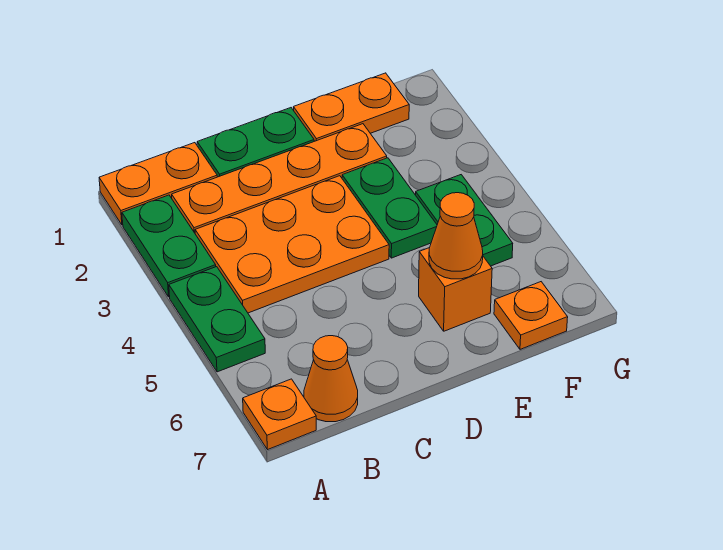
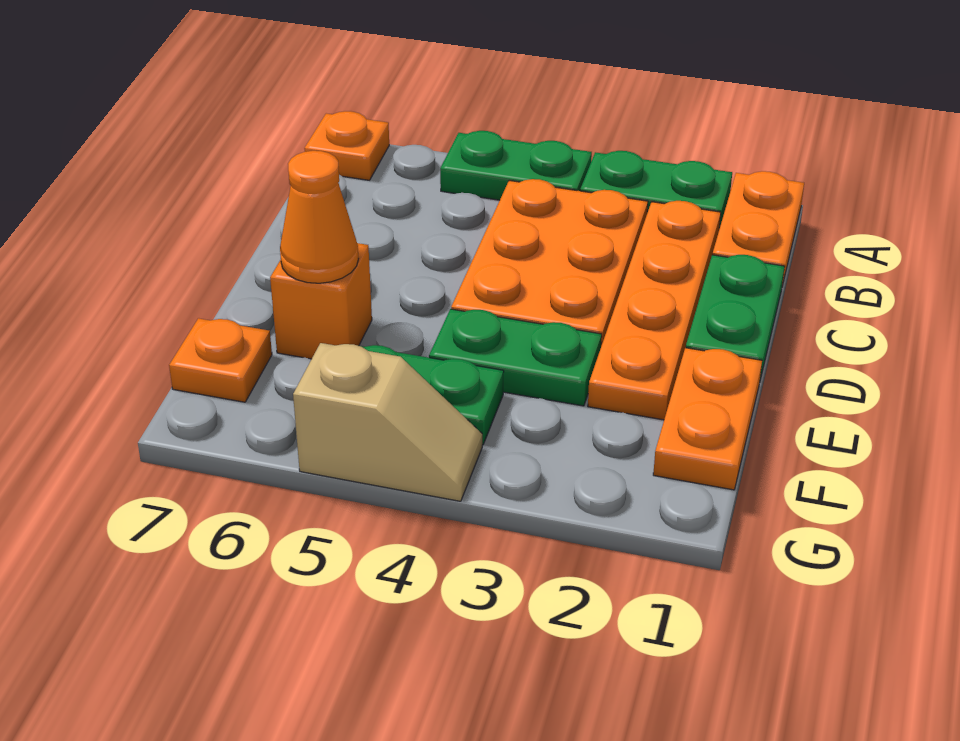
orange 1x1 cone [304,336,358,422] -> none
none -> tan 1x2 slope [293,343,482,501]

